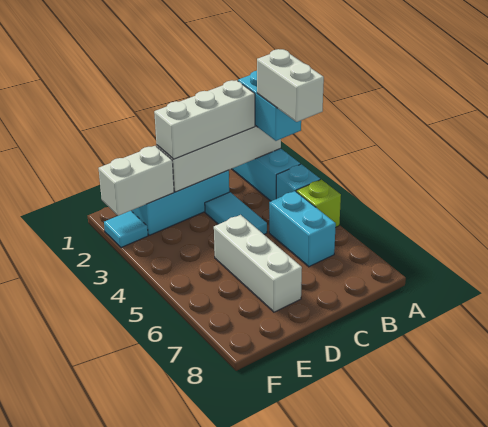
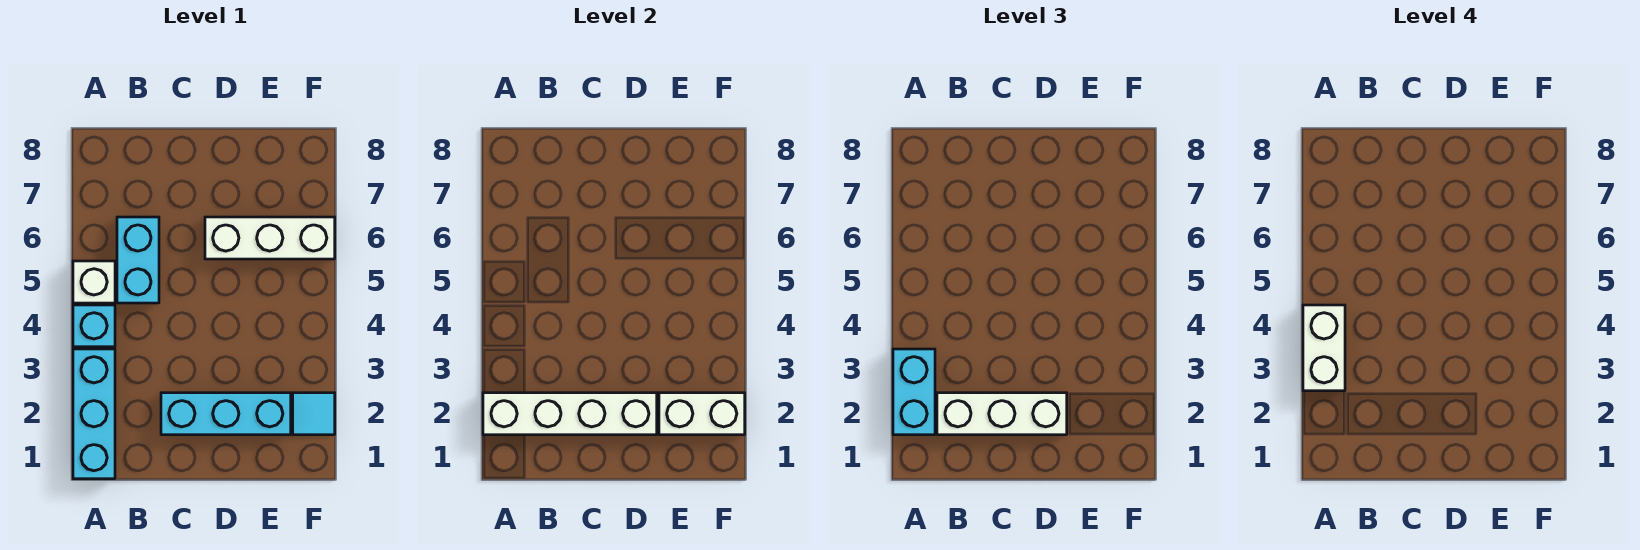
lime 1x1 brick [296,180,341,228] -> white 1x1 brick [73,261,115,303]
cyan 1x2 tile [205,192,267,234] -> none
white 1x3 brick [214,215,302,312] -> white 1x3 brick turned to [205,217,335,259]

